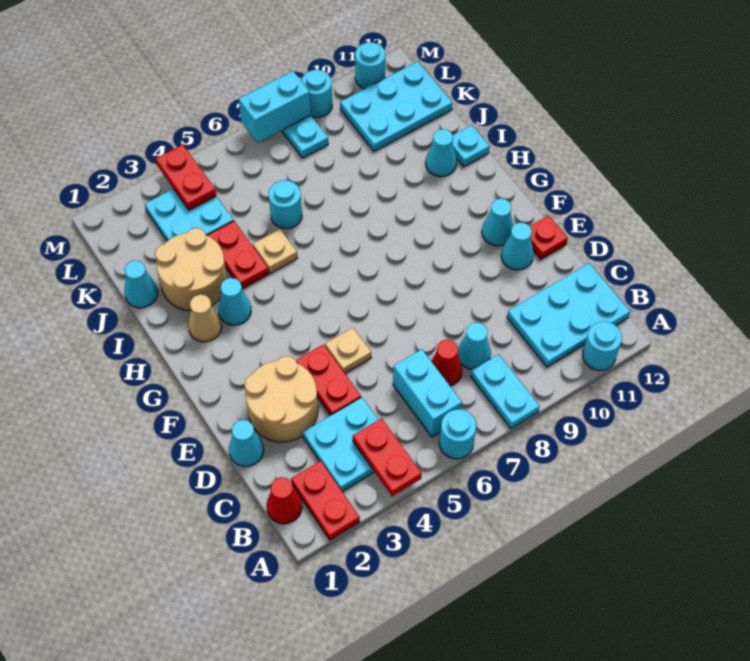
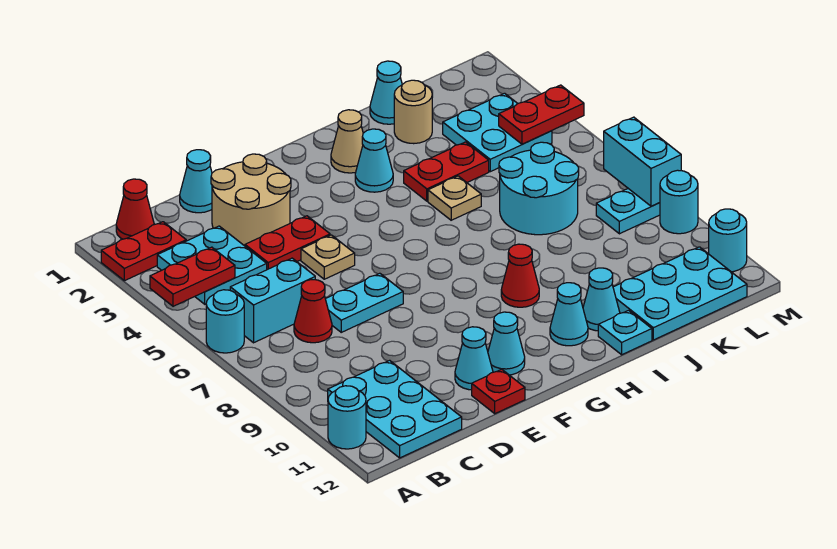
cyan 1x2 plate [471,354,540,428] -> cyan 1x2 plate moved to [326,273,403,332]
cyan 1x1 cone [458,322,491,369] -> cyan 1x1 cone moved to [550,283,588,346]
none -> red 1x1 cone [501,244,539,307]
tan 2x2 round brick [155,228,227,311] -> tan 1x1 round brick [394,80,432,144]
cyan 1x1 round brick [269,180,302,229] -> cyan 2x2 round brick [499,142,579,235]
cyan 2x3 plate [340,61,453,151] -> cyan 2x3 plate turned to [613,247,747,340]

